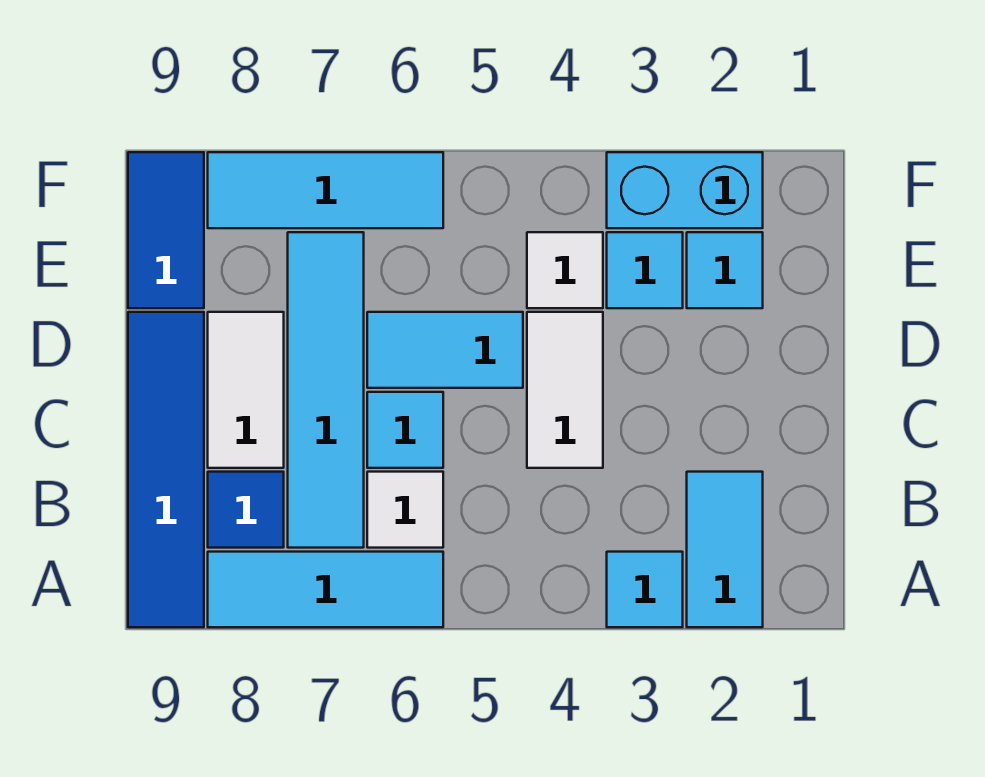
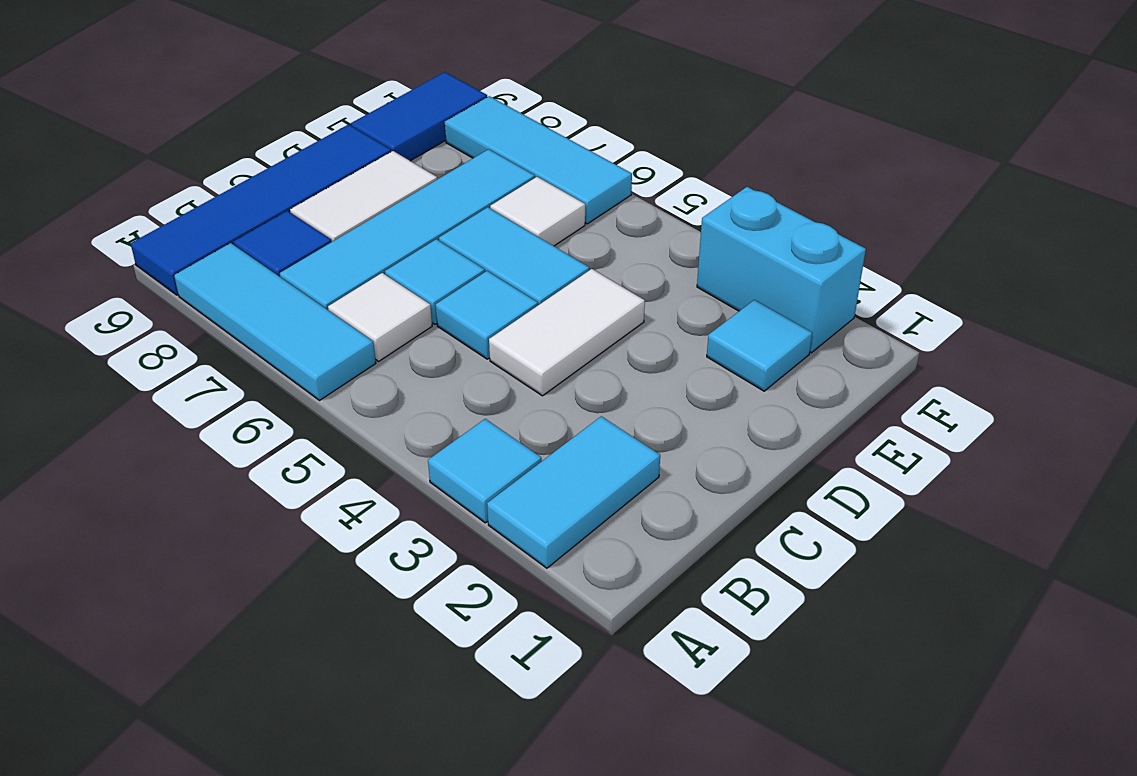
cyan 1x1 tile [607,232,683,308] -> cyan 1x1 tile moved to [436,271,538,359]
white 1x1 tile [527,232,603,308] -> white 1x1 tile moved to [490,177,585,246]

